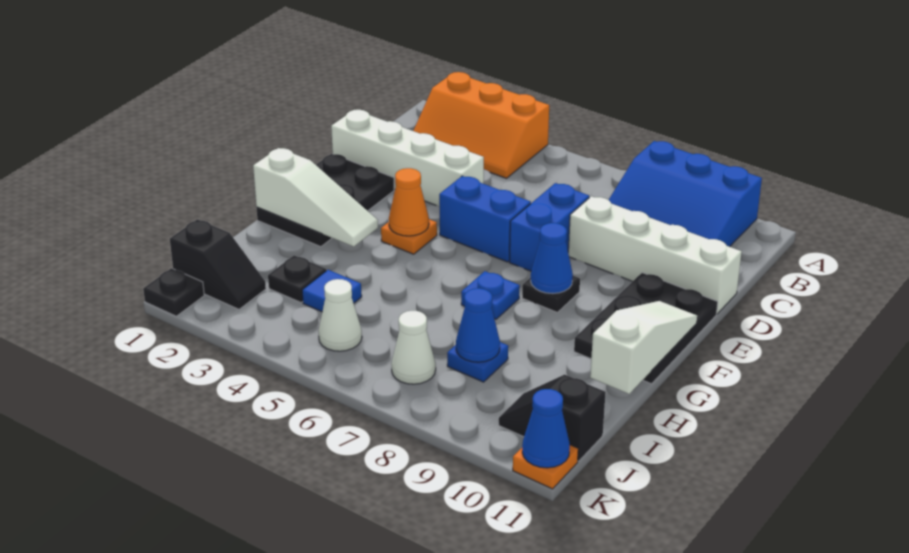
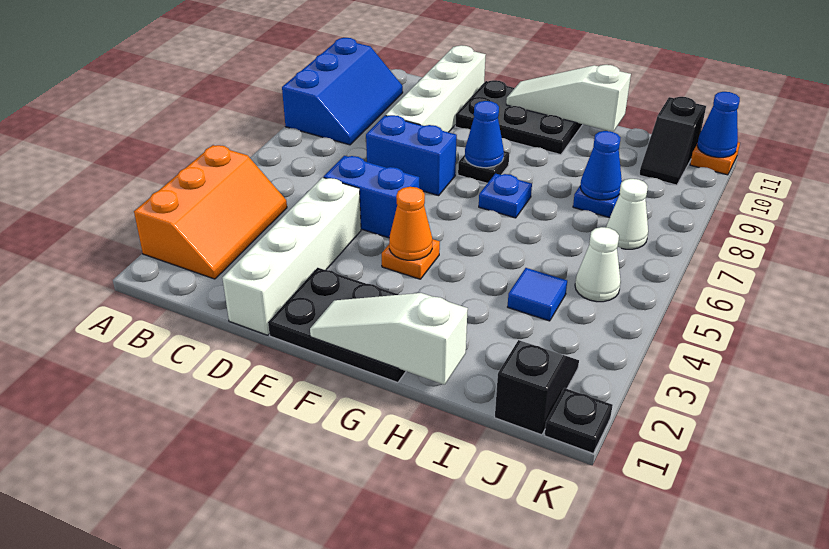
blue 3x3 slope [609,141,762,247] -> blue 2x3 slope [282,38,403,145]
blue 1x2 brick [439,176,531,262] -> blue 1x2 brick turned to [324,156,419,238]
white 1x3 slope [253,148,378,247] -> white 1x3 slope turned to [310,293,468,385]
black 1x1 plate [268,255,326,302] -> none

